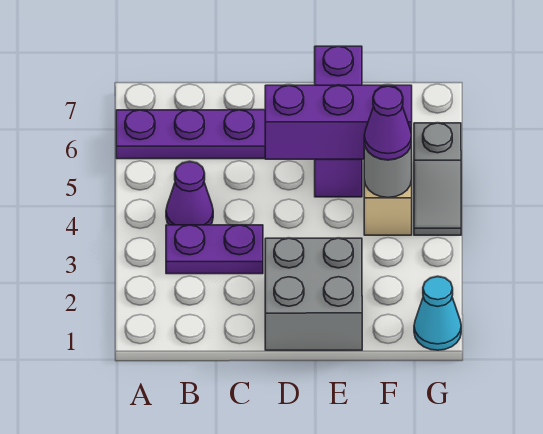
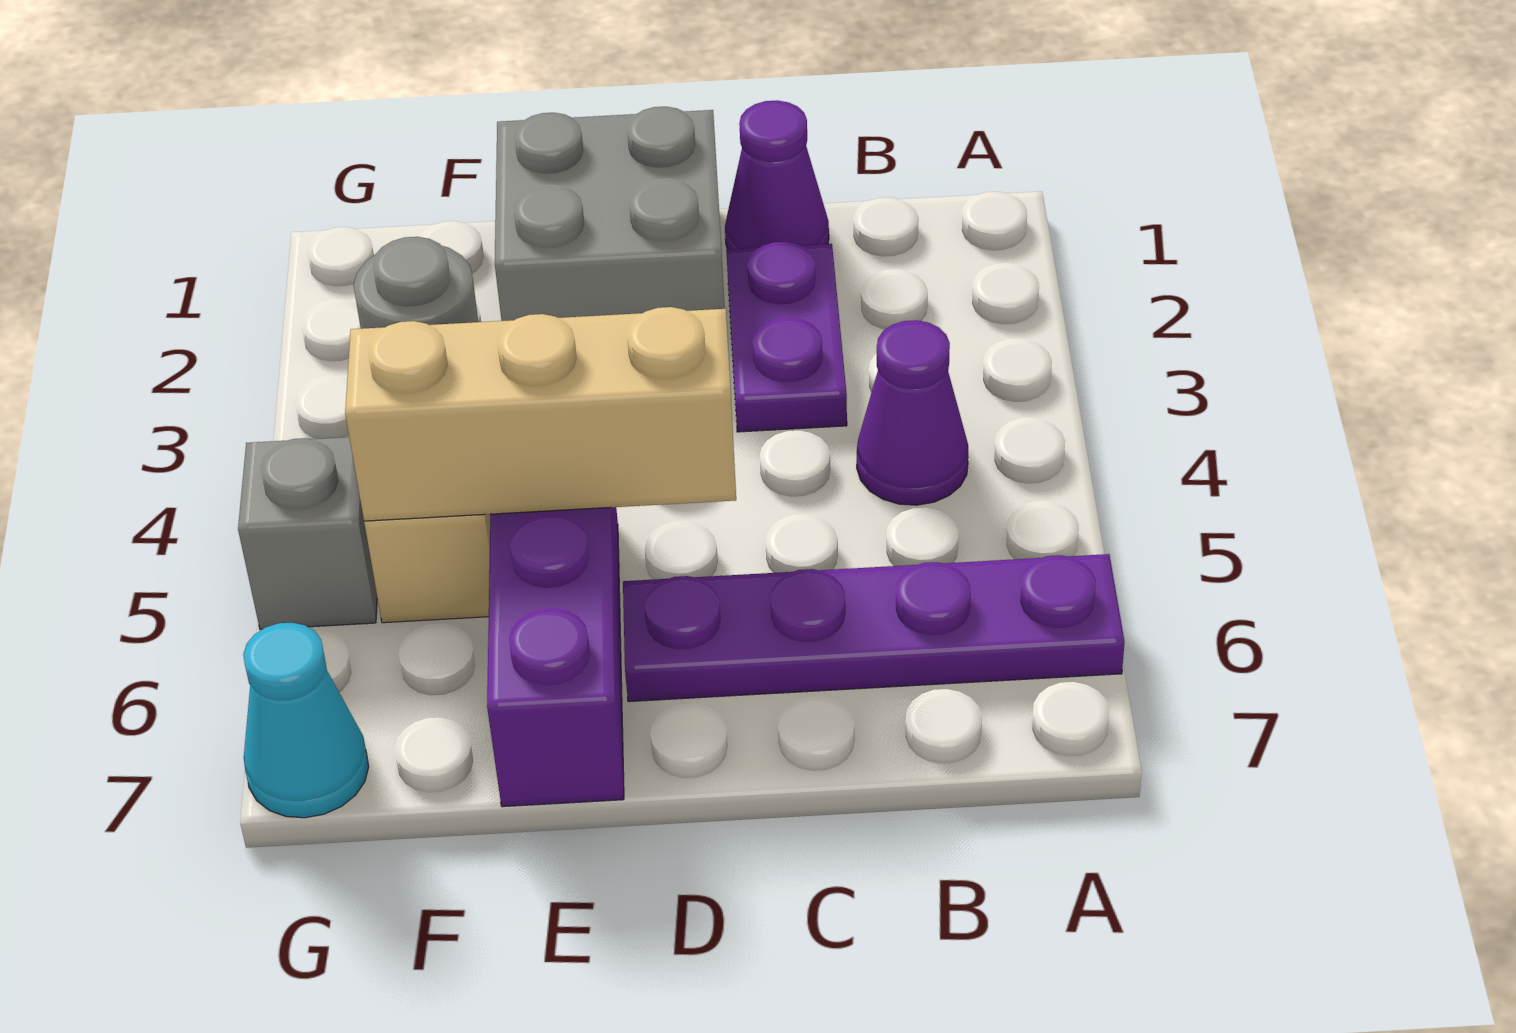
purple 1x2 plate [166,225,263,274] -> purple 1x2 plate turned to [726,242,847,432]
purple 1x3 brick [265,85,412,159] -> tan 1x3 brick [345,307,736,521]
purple 1x1 cone [364,86,412,160] -> purple 1x1 cone moved to [725,100,829,249]
cyan 1x1 cone [414,277,461,350] -> cyan 1x1 cone moved to [243,623,369,818]

